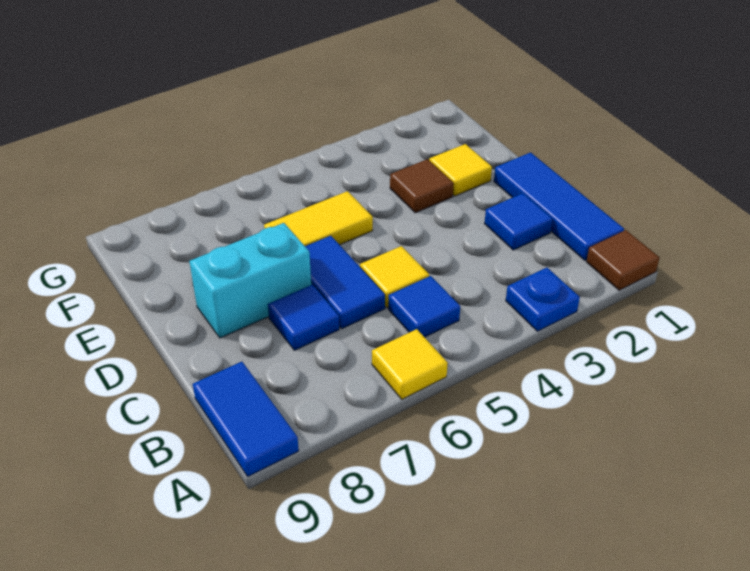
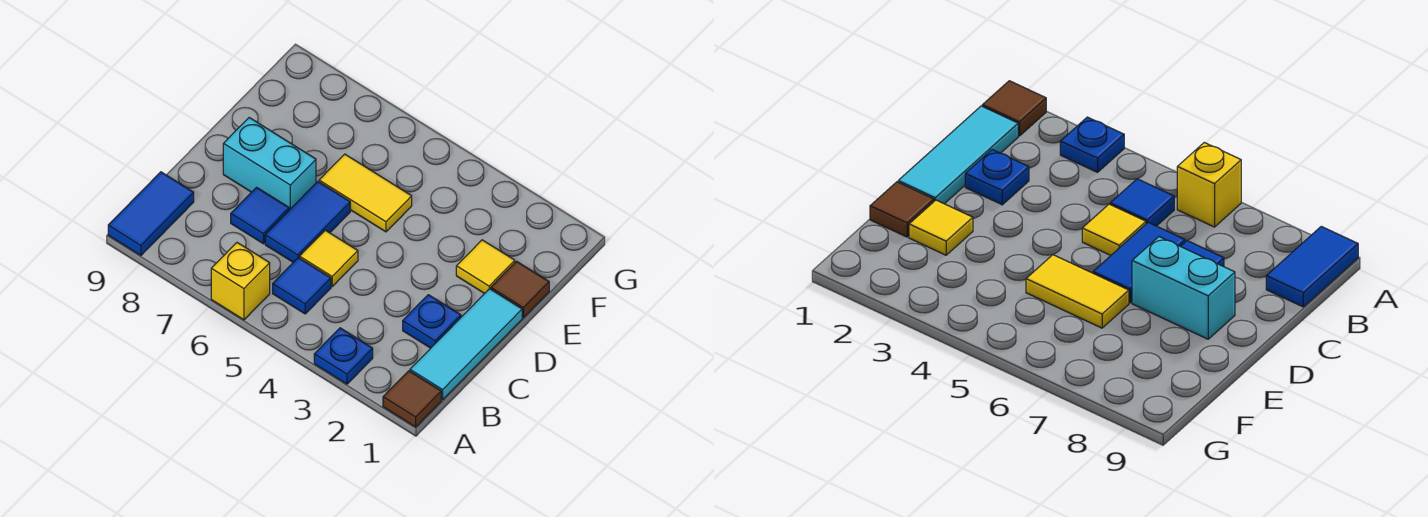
yellow 1x1 tile [372,329,448,399] -> yellow 1x1 brick [211,243,270,320]
blue 1x3 tile [494,153,624,260] -> cyan 1x3 tile [410,289,522,400]
blue 1x1 tile [484,193,553,250] -> blue 1x1 plate [403,295,461,348]
brown 1x1 tile [390,159,454,213] -> brown 1x1 tile moved to [491,261,549,318]

